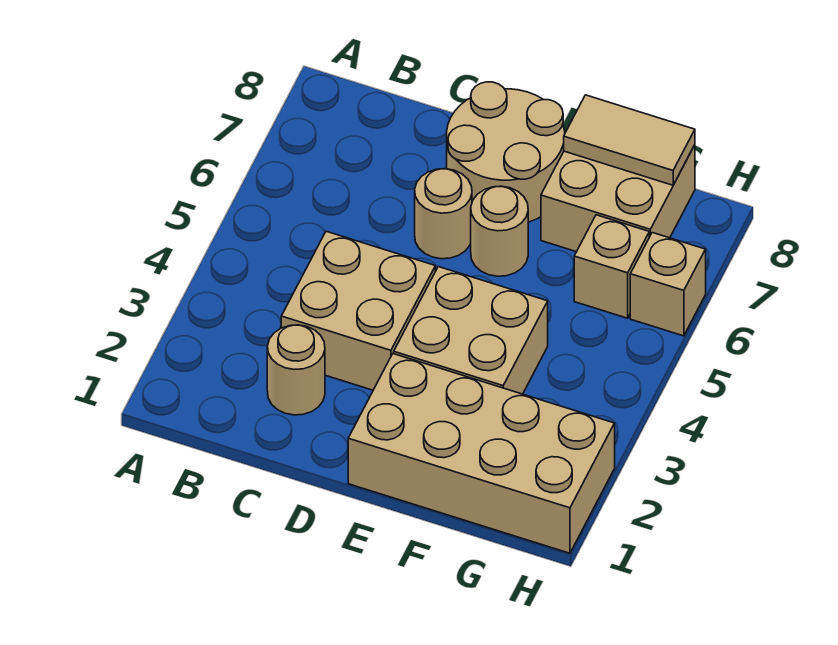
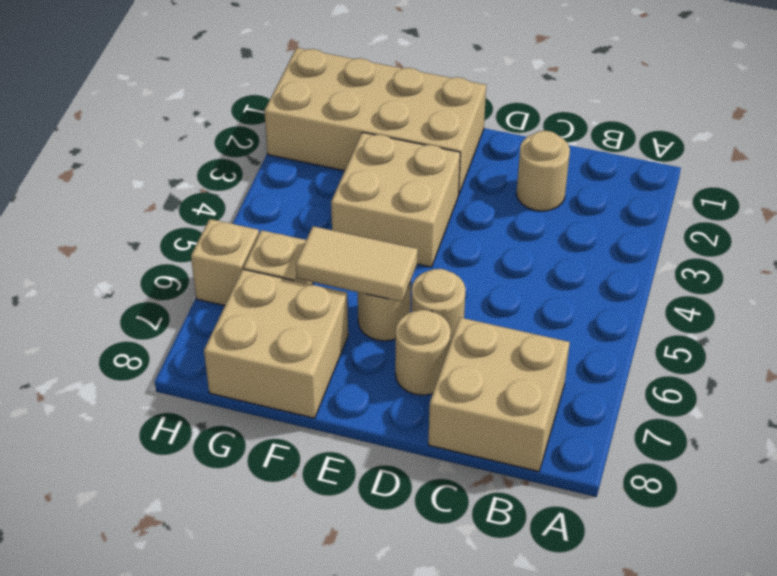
tan 2x2 brick [281,231,435,390] -> tan 2x2 brick moved to [428,318,570,472]
tan 2x2 round brick [447,82,565,222] -> tan 1x1 round brick [395,310,451,395]
tan 1x2 tile [564,95,695,185] -> tan 1x2 tile moved to [296,226,418,302]

